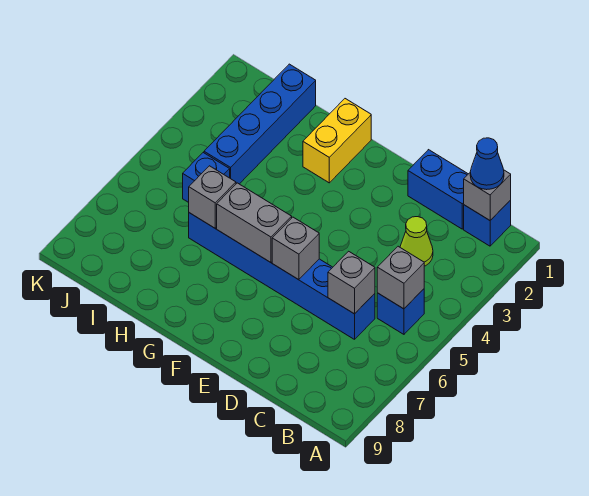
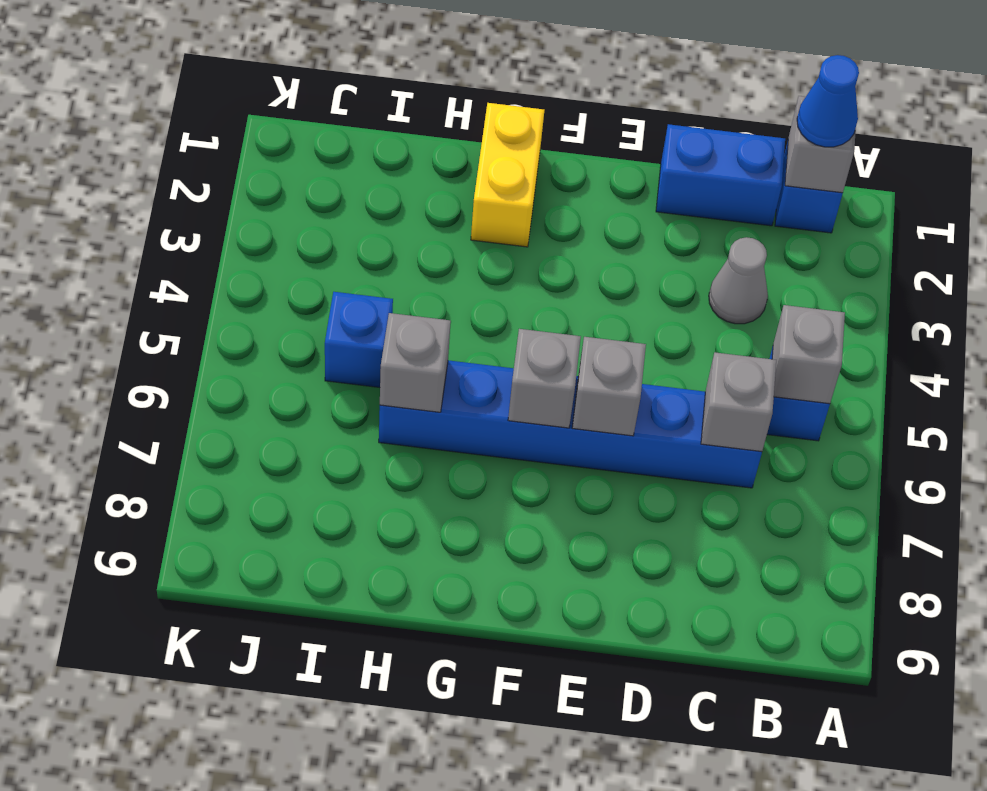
lime 1x1 cone [400,217,433,266] -> grey 1x1 cone [709,237,768,324]
grey 1x2 brick [217,183,292,262] -> grey 1x1 brick [508,329,581,428]
blue 1x4 brick [204,64,316,184] -> none

